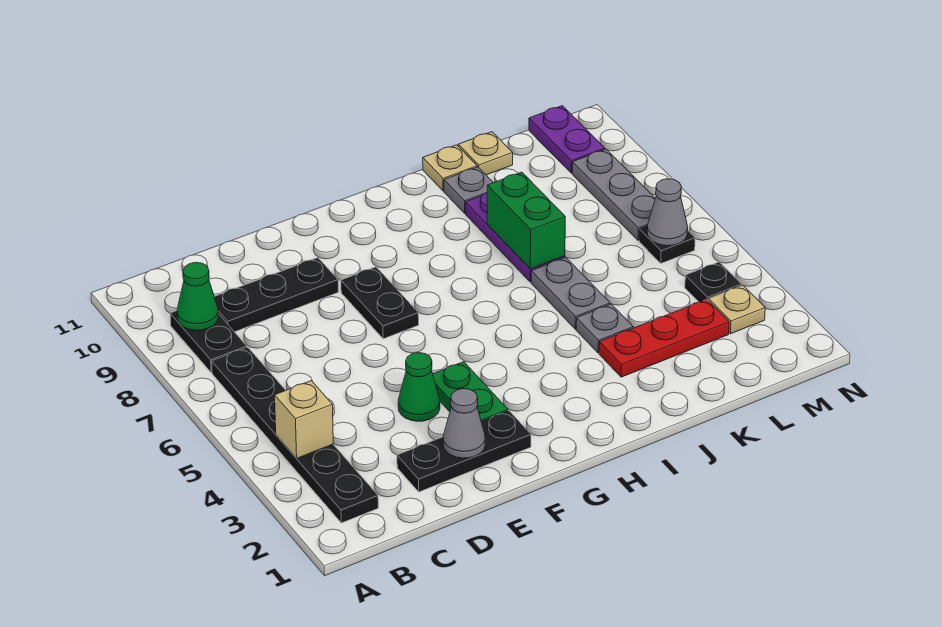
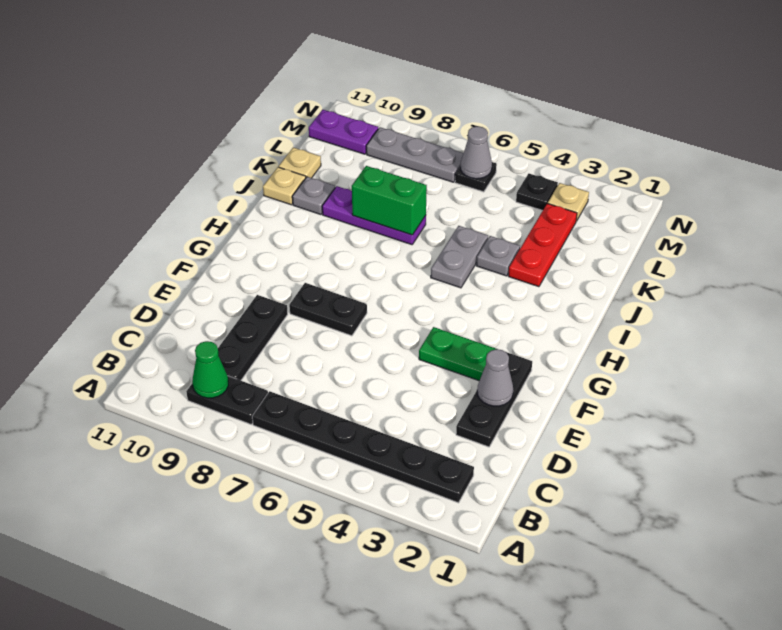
tan 1x1 brick [275,381,333,458] -> none
green 1x1 cone [398,353,440,421] -> none
grey 1x2 plate [531,258,610,329] -> grey 1x2 plate turned to [431,226,488,288]

